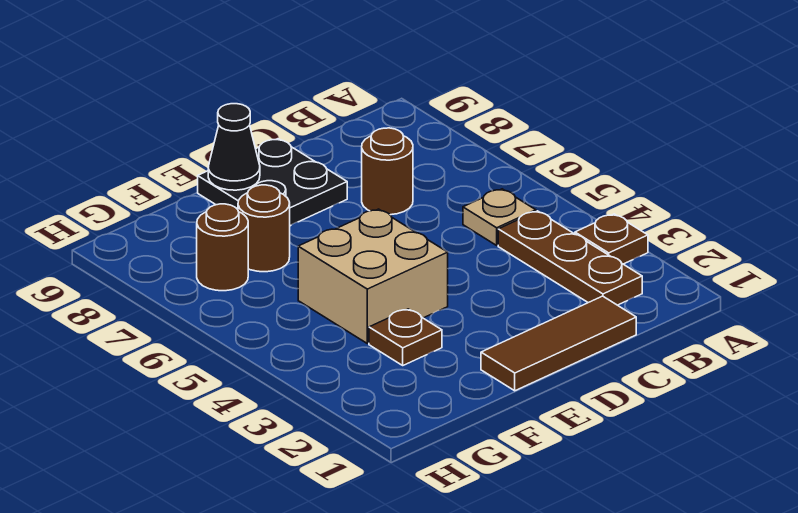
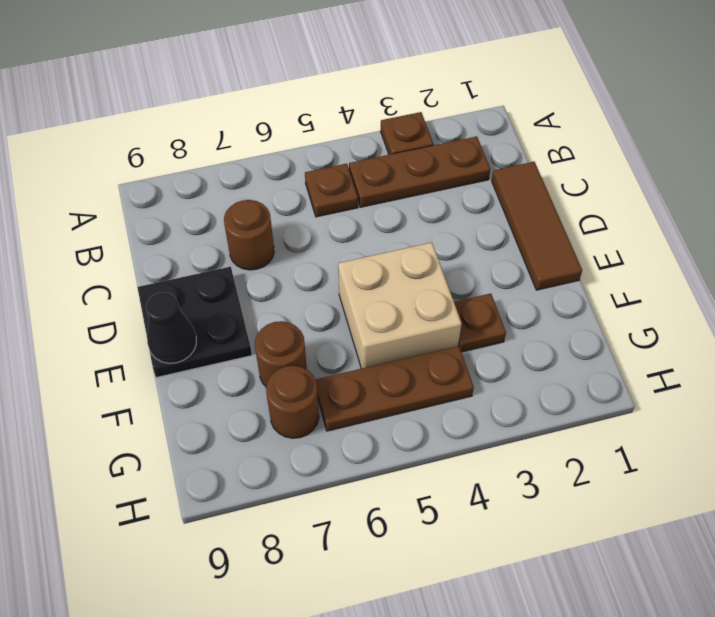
tan 1x1 plate [463,189,536,245] -> brown 1x1 plate [305,164,358,217]
none -> brown 1x3 plate [315,346,474,431]

